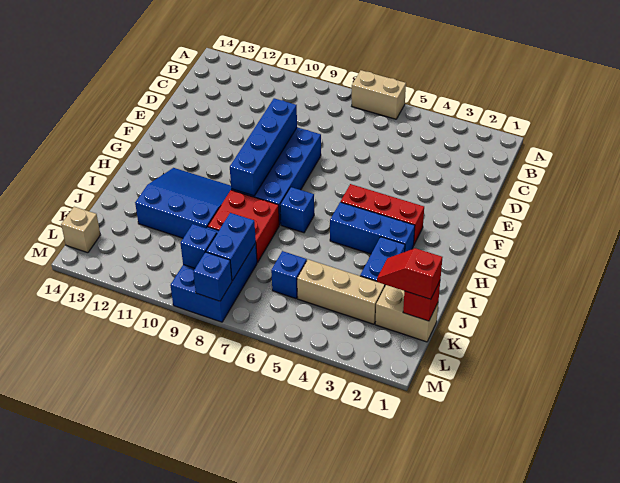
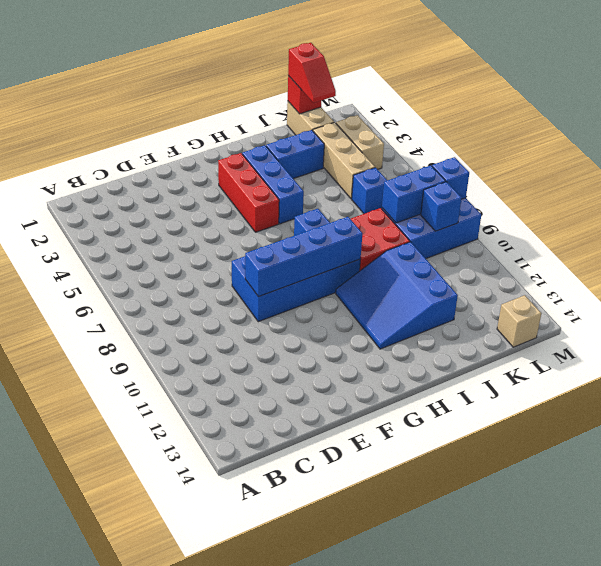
tan 1x2 brick [352,70,406,119] -> tan 1x2 brick moved to [336,115,384,169]

